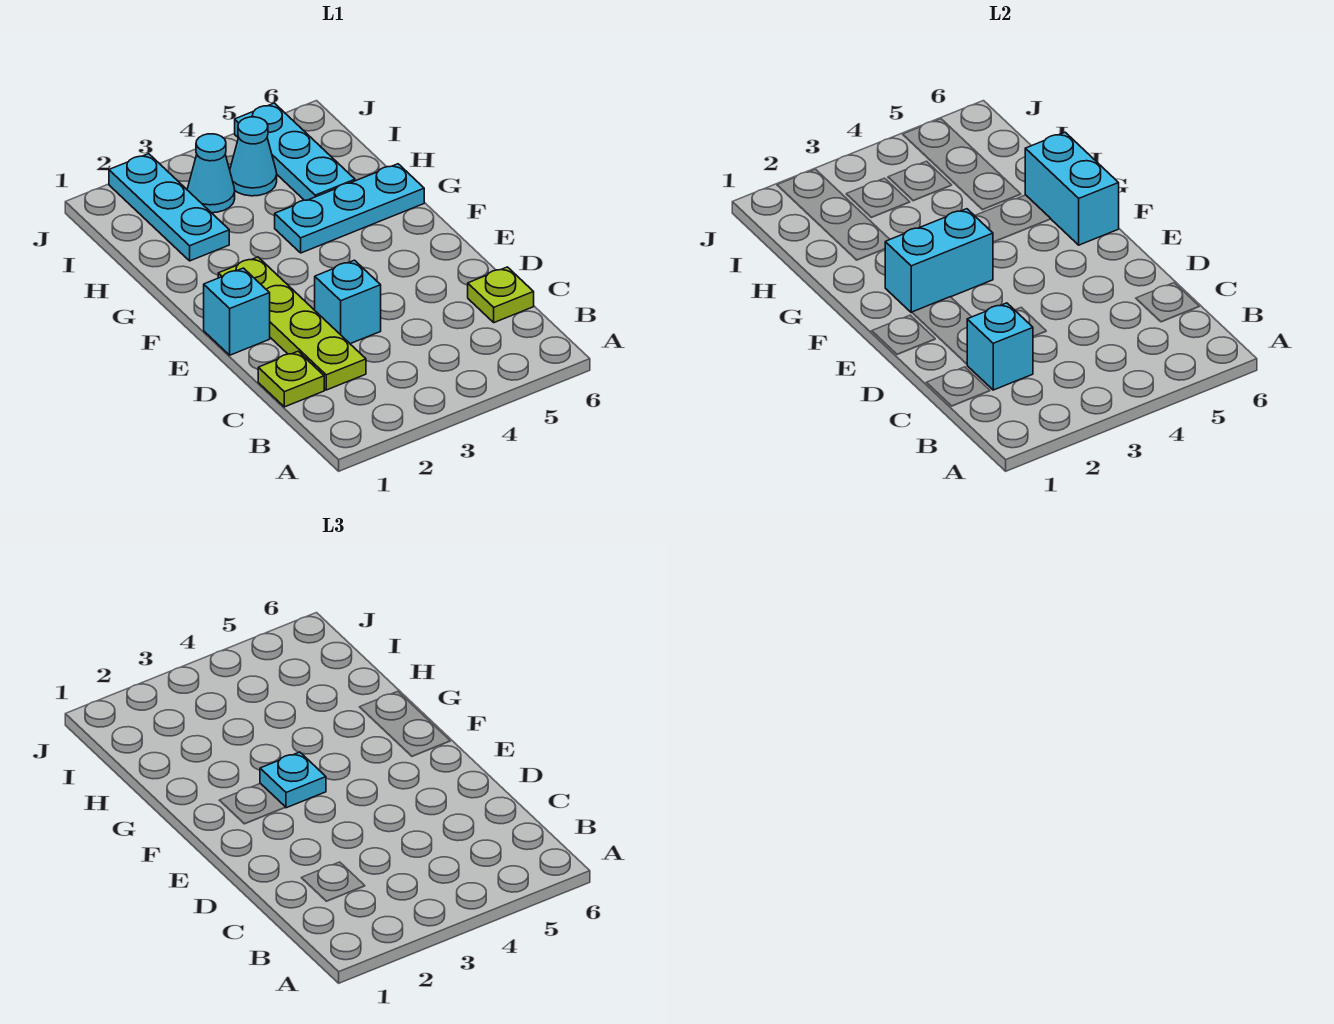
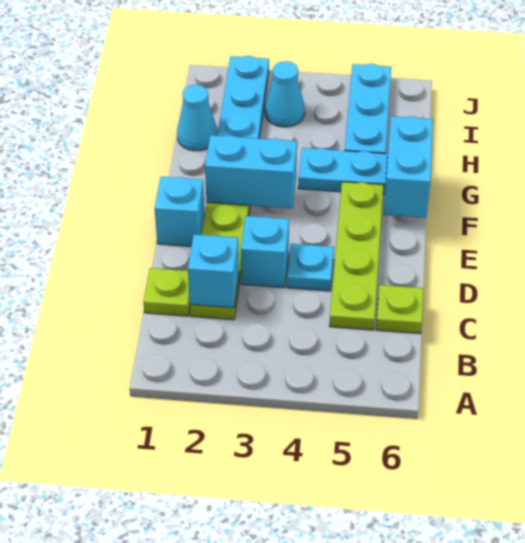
none -> lime 1x4 plate [330,182,384,330]
cyan 1x1 plate [260,752,326,808] -> cyan 1x1 plate moved to [287,244,334,291]
cyan 1x1 cone [230,117,277,196] -> cyan 1x1 cone moved to [177,85,217,151]

